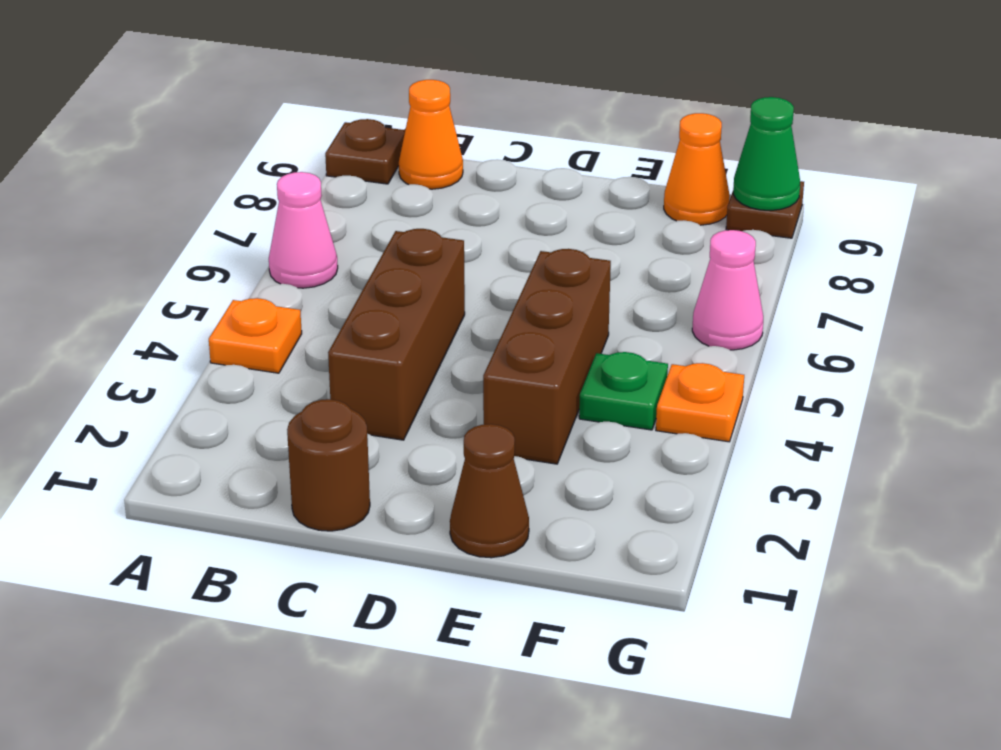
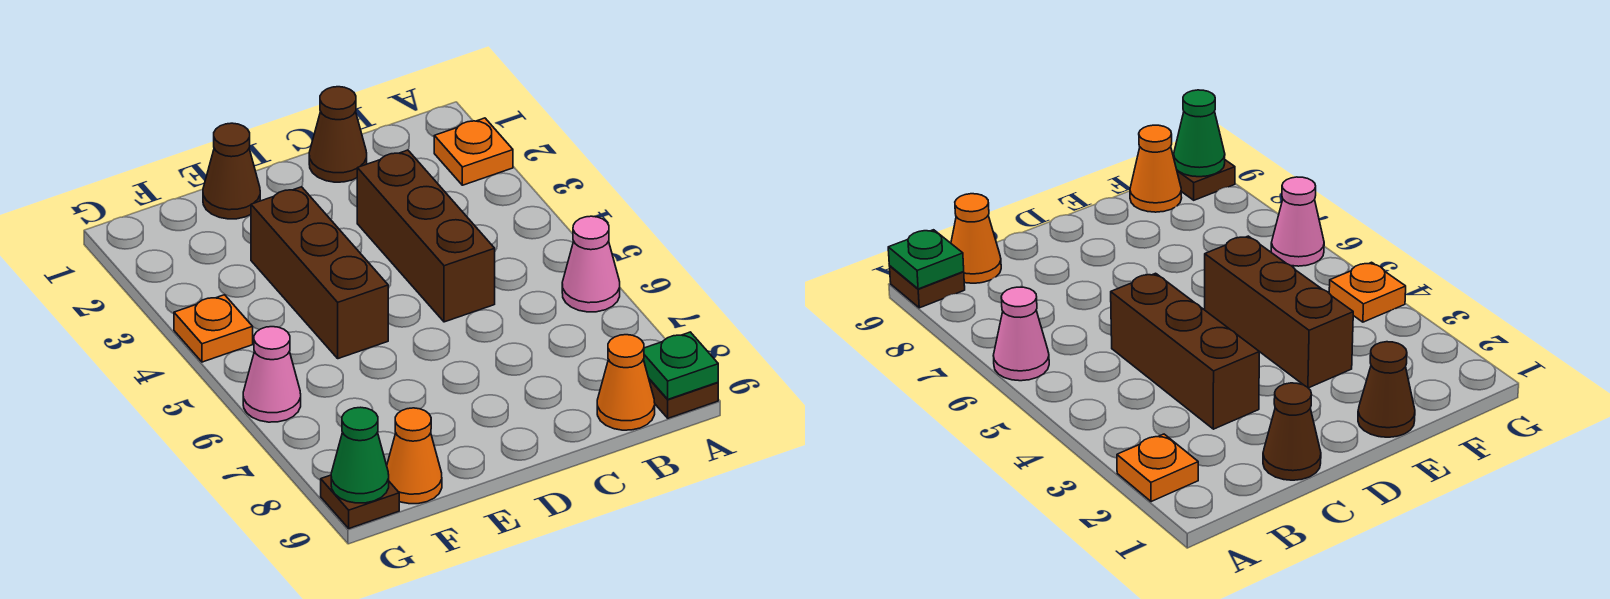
orange 1x1 plate [209,298,302,373] -> orange 1x1 plate moved to [434,118,513,185]
brown 1x1 round brick [287,399,370,531] -> brown 1x1 cone [309,87,367,182]
green 1x1 plate [579,352,668,430] -> green 1x1 plate moved to [643,332,718,399]

